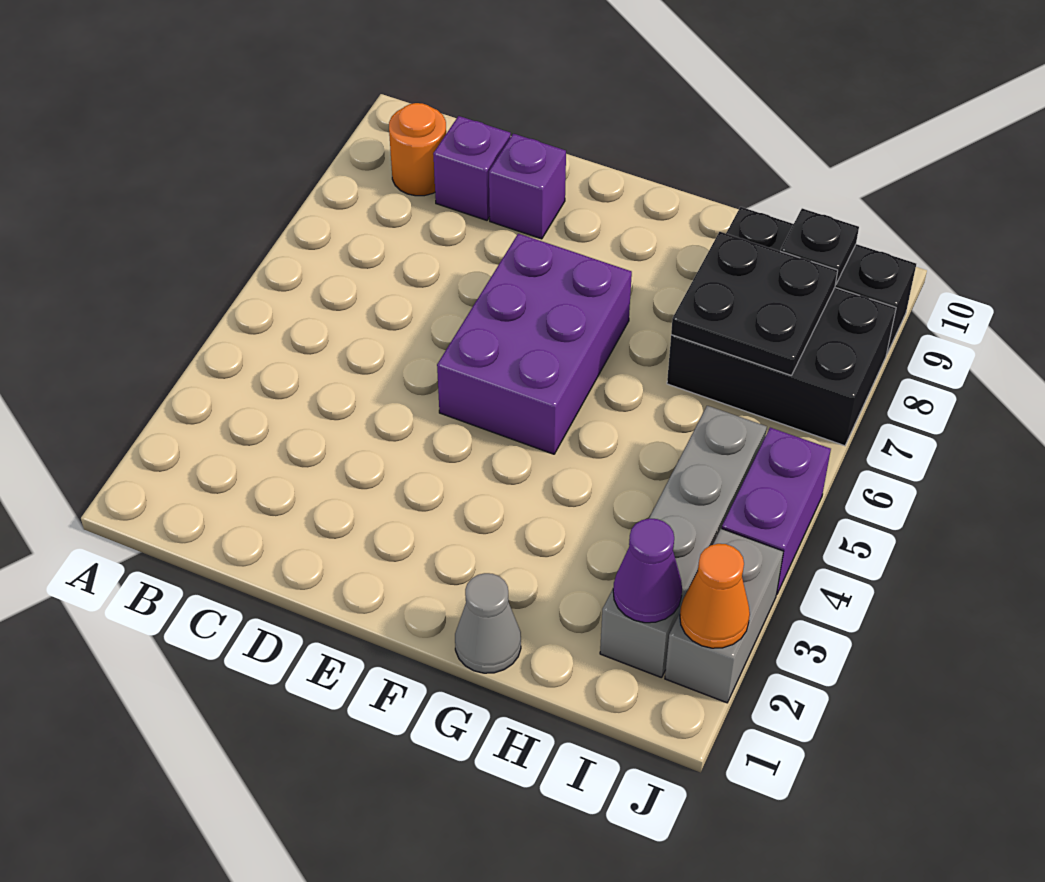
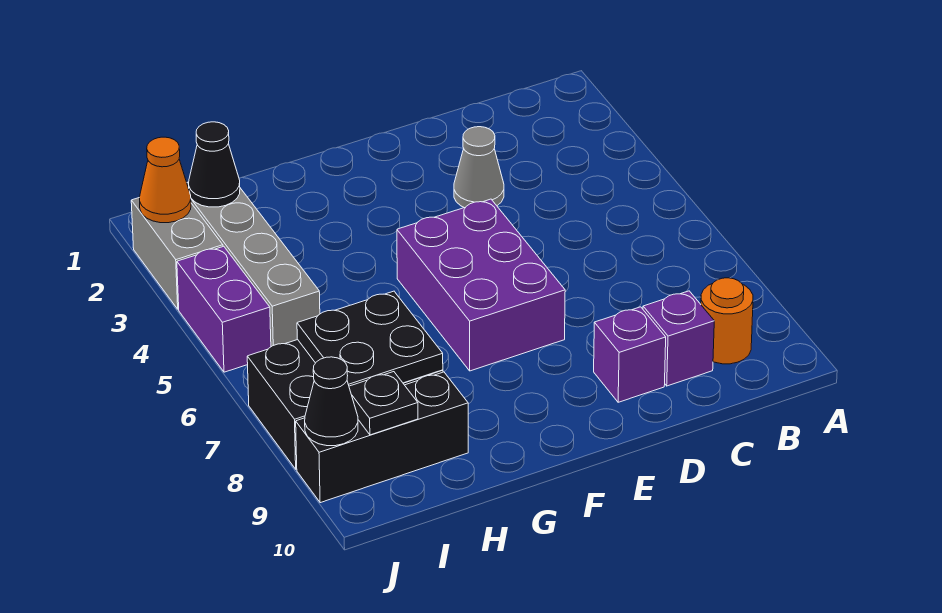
grey 1x1 cone [455,573,521,673] -> grey 1x1 cone moved to [454,127,504,208]
purple 1x1 cone [613,518,682,623] -> black 1x1 cone [189,122,240,207]
none -> black 1x1 cone [305,357,358,446]

